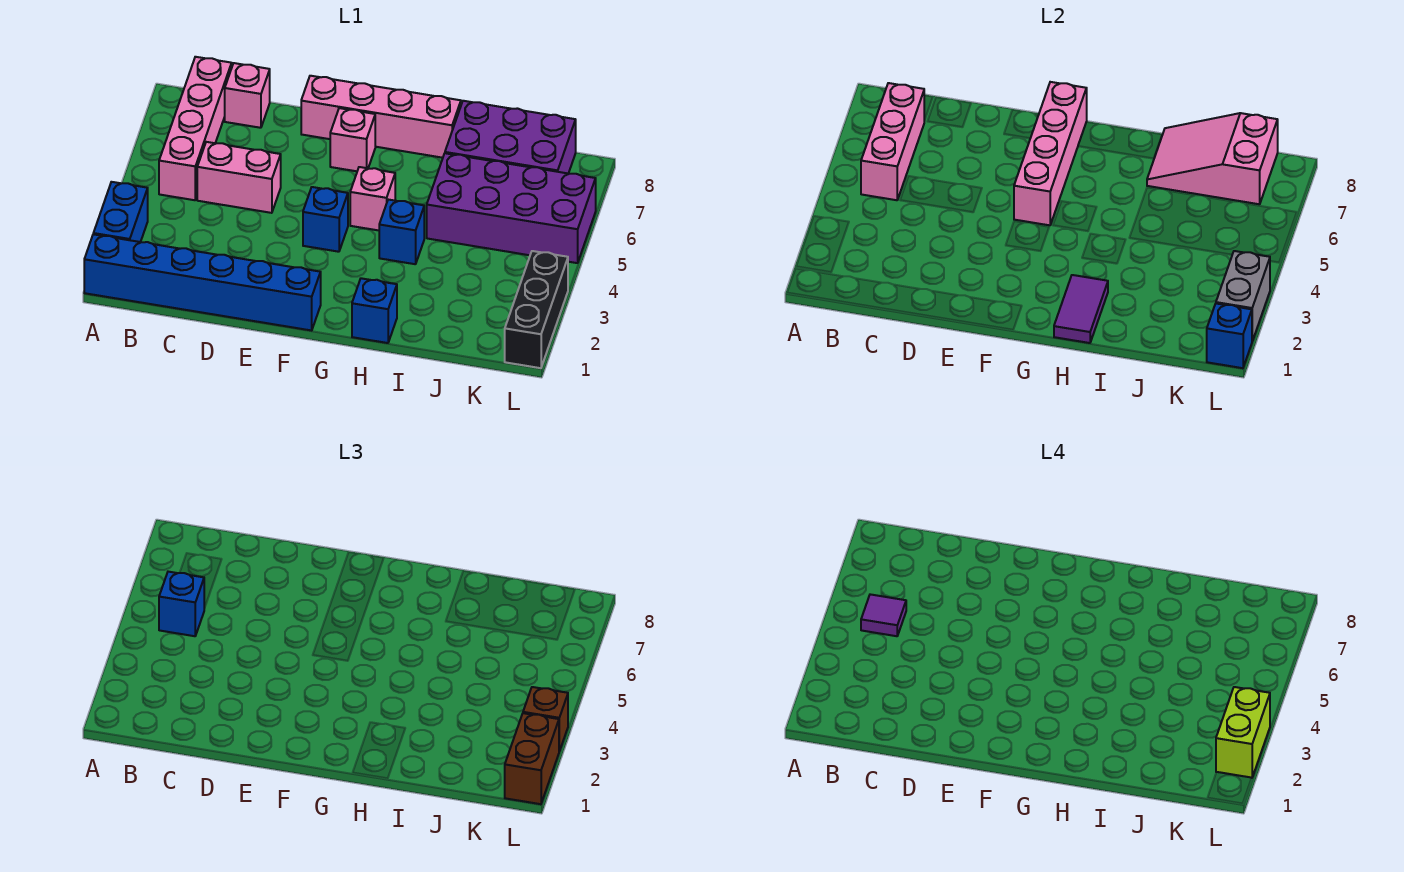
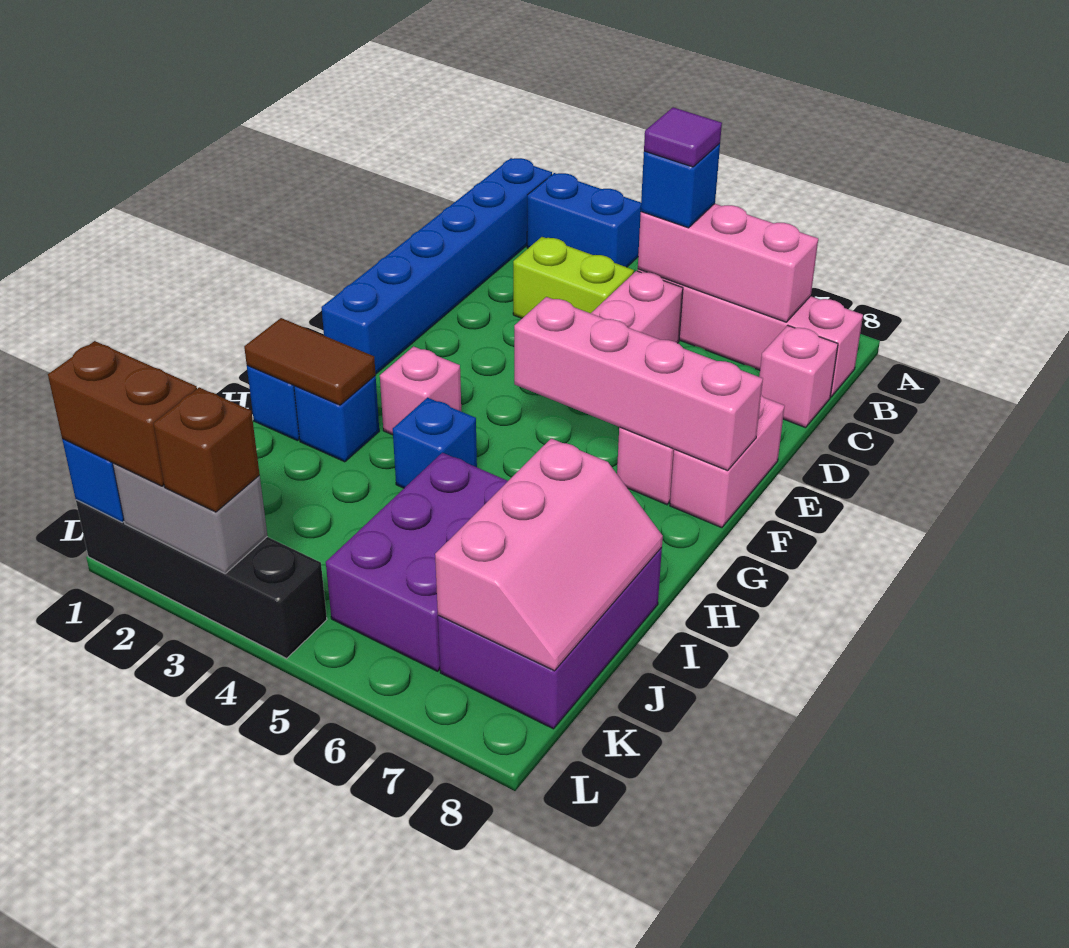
pink 1x4 brick [301,76,461,158] -> pink 1x2 brick [670,395,785,528]
blue 1x1 brick [303,187,348,252] -> blue 1x1 brick moved to [294,376,379,462]
pink 1x1 brick [350,167,395,230] -> pink 1x1 brick moved to [380,346,461,435]
purple 1x2 tile [1054,275,1108,343] -> brown 1x2 tile [244,318,376,405]
purple 2x4 brick [427,153,596,263] -> purple 2x3 brick [326,453,508,671]
pink 2x3 slope [1147,113,1278,204] -> pink 2x3 slope turned to [435,438,663,671]
black 1x3 brick [505,251,568,368] -> black 1x4 brick [76,500,327,658]
lime 1x2 brick [1216,687,1270,778] -> lime 1x2 brick moved to [513,237,634,318]

